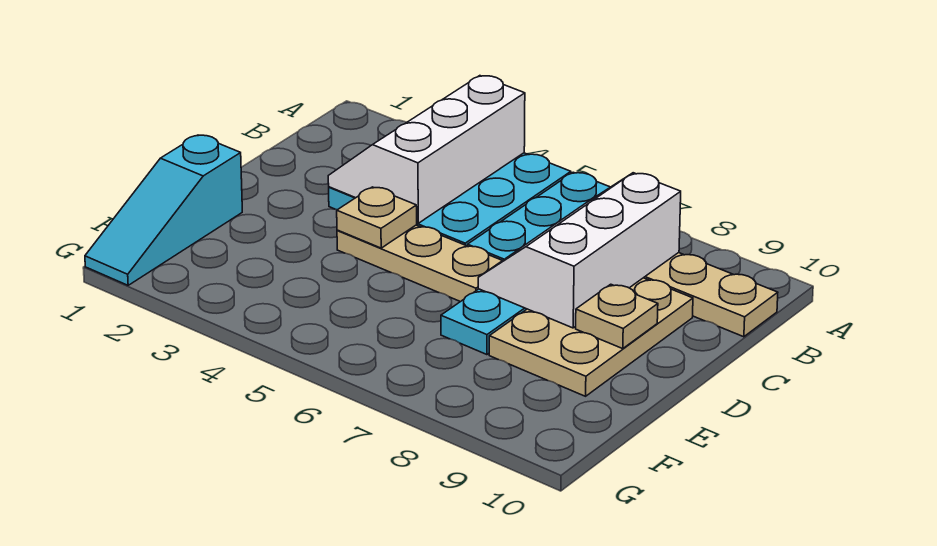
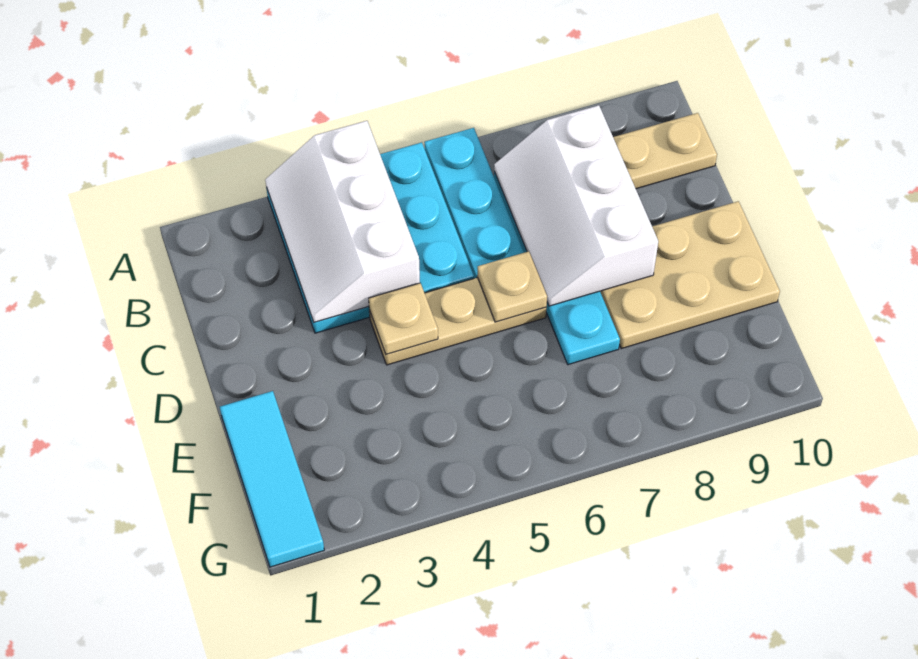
tan 2x3 plate [489,278,693,396] -> tan 2x3 plate turned to [600,201,780,349]
tan 1x1 plate [576,284,658,349] -> tan 1x1 plate moved to [478,251,547,322]
cyan 1x3 slope [85,135,242,285] -> cyan 1x3 tile [220,391,324,567]

